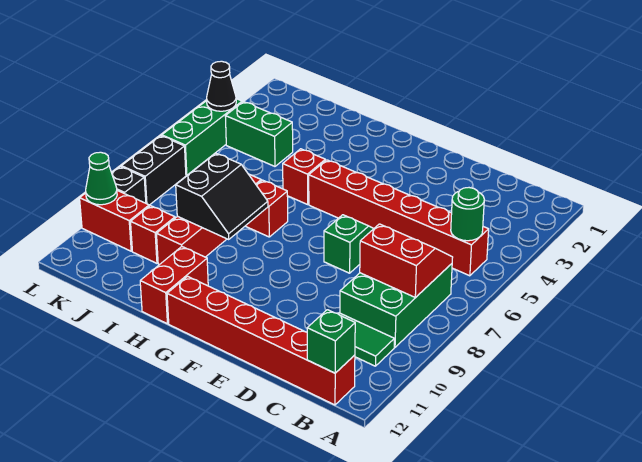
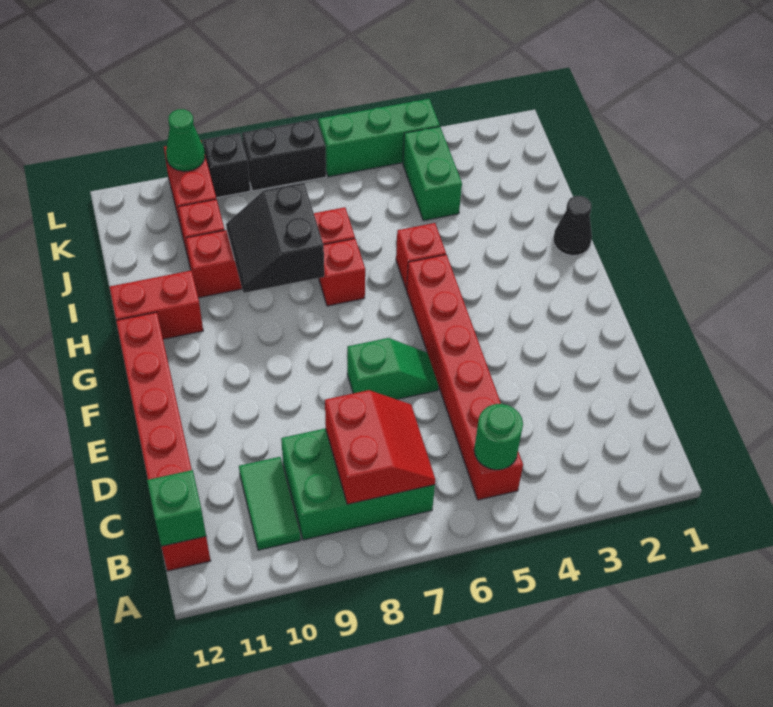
black 2x2 slope [176,153,268,239] -> black 2x2 slope turned to [226,183,324,293]
black 1x1 cone [207,61,236,111] -> black 1x1 cone moved to [553,196,592,256]

